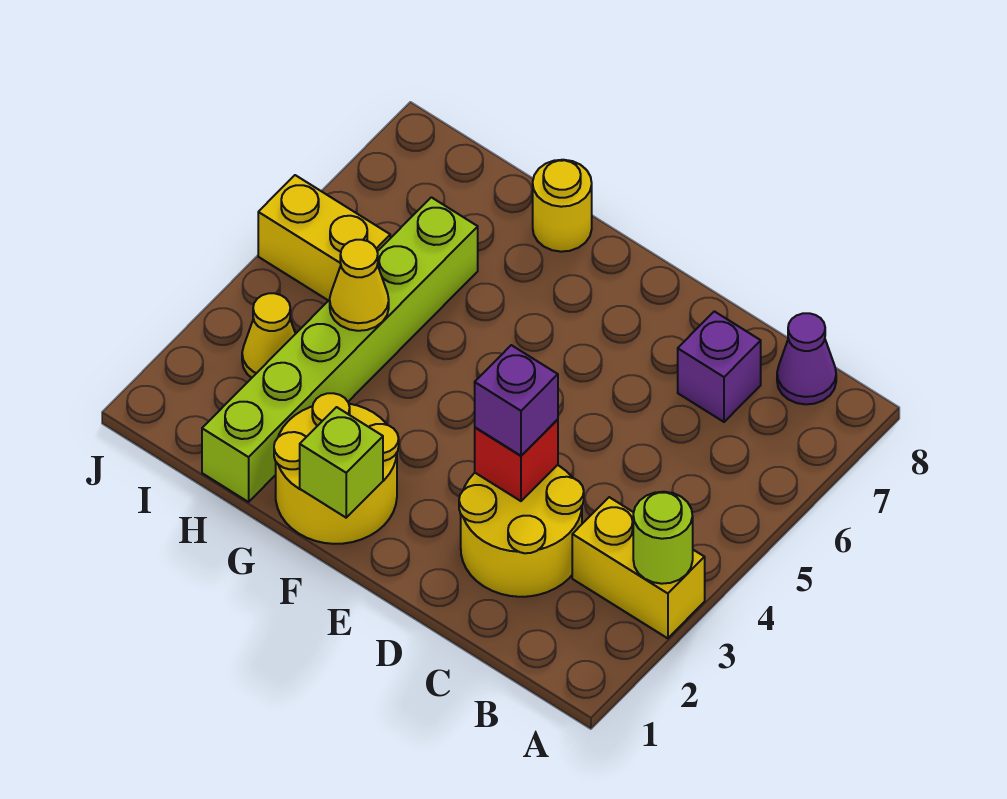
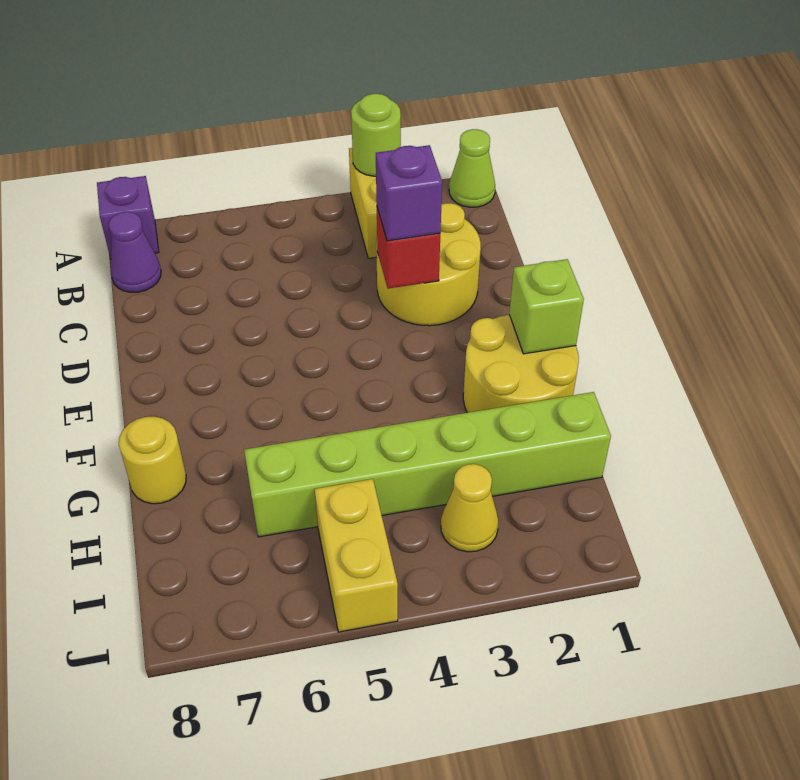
none -> lime 1x1 cone [449,129,495,207]
purple 1x1 brick [678,311,761,422] -> purple 1x1 brick moved to [97,176,159,259]
yellow 1x1 cone [330,240,389,331] -> none

